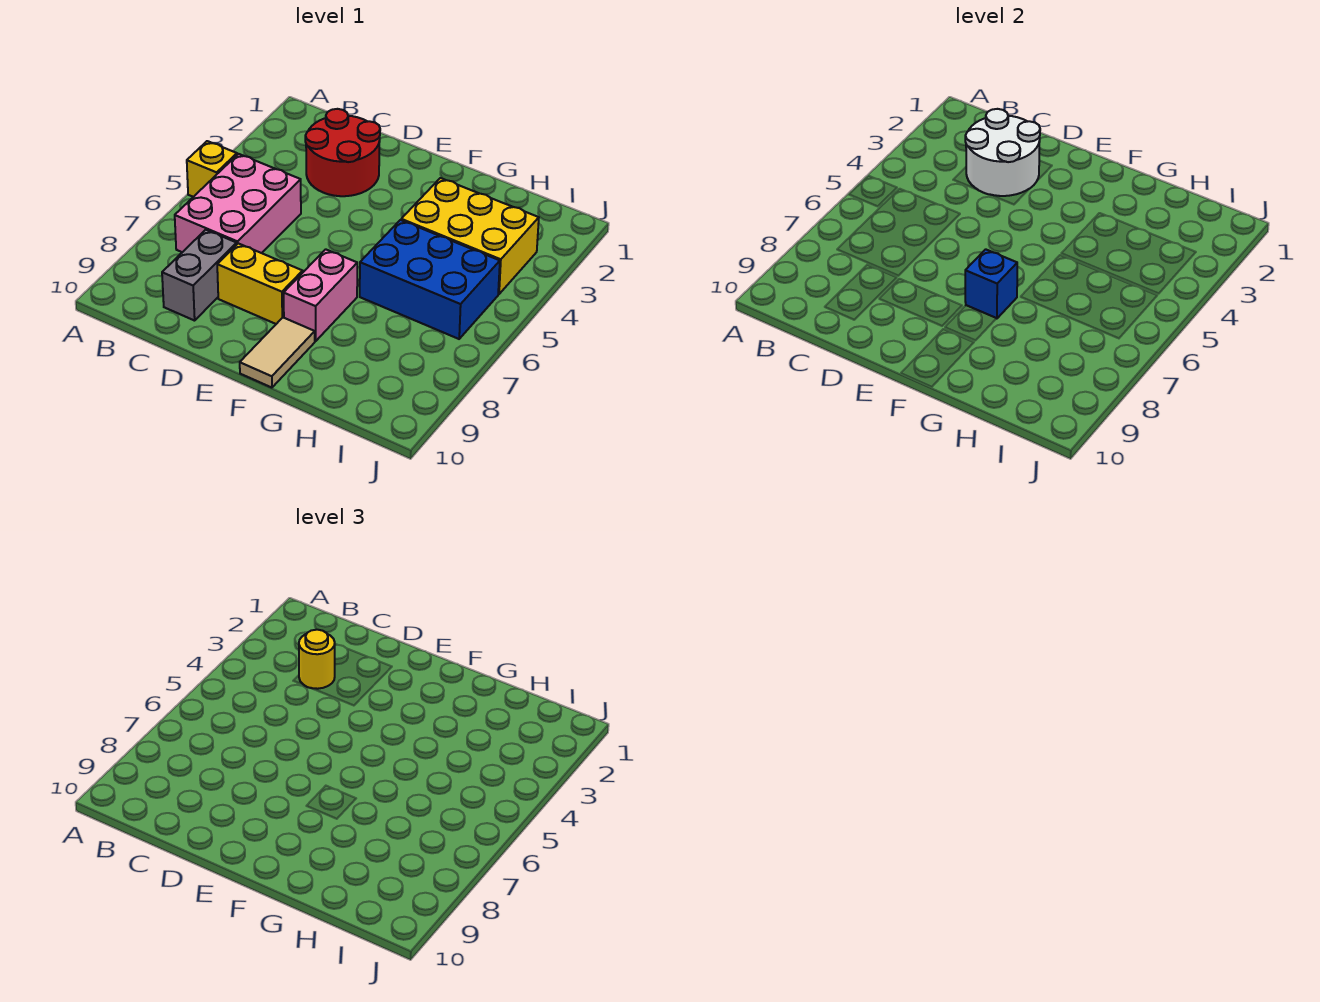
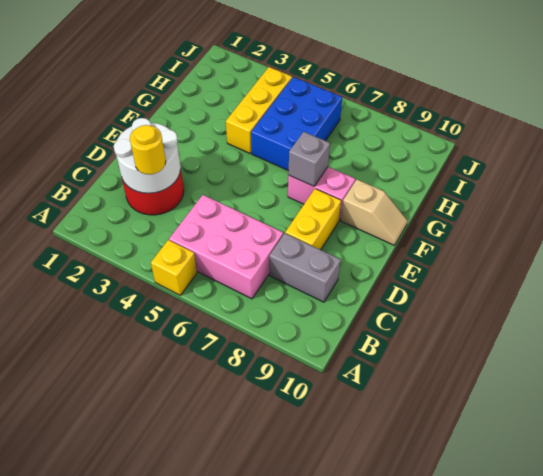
blue 1x1 brick [965,249,1017,318] -> grey 1x1 brick [288,132,330,186]
tan 1x2 tile [240,318,315,388] -> tan 1x2 slope [341,180,407,245]
yellow 2x3 brick [401,178,539,294] -> yellow 1x3 brick [226,67,292,154]

